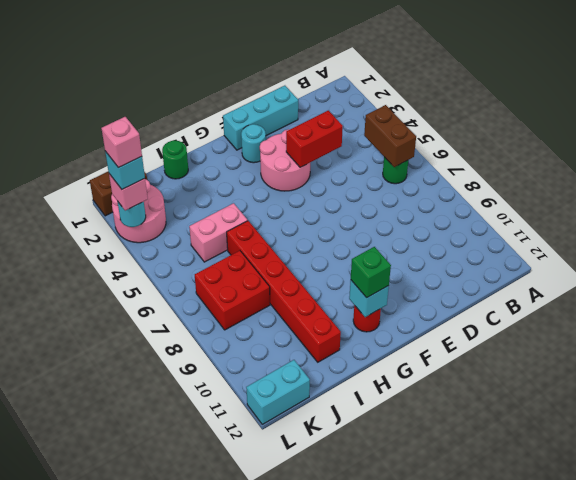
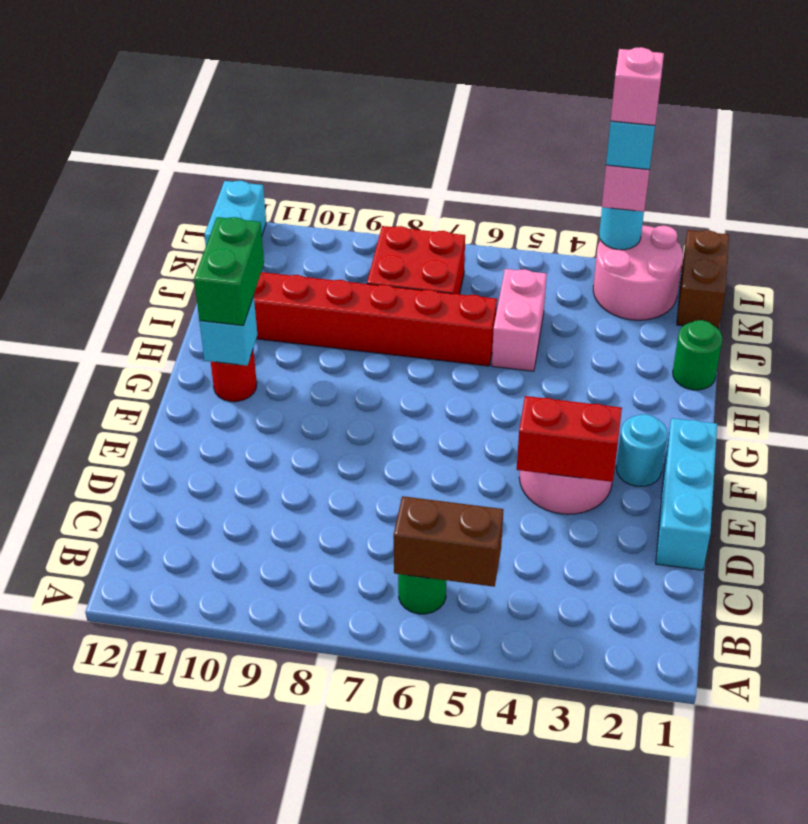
red 1x2 brick [286,111,343,167] -> red 1x2 brick turned to [517,396,622,482]
green 1x1 brick [351,247,391,298] -> green 1x2 brick [194,217,264,326]

